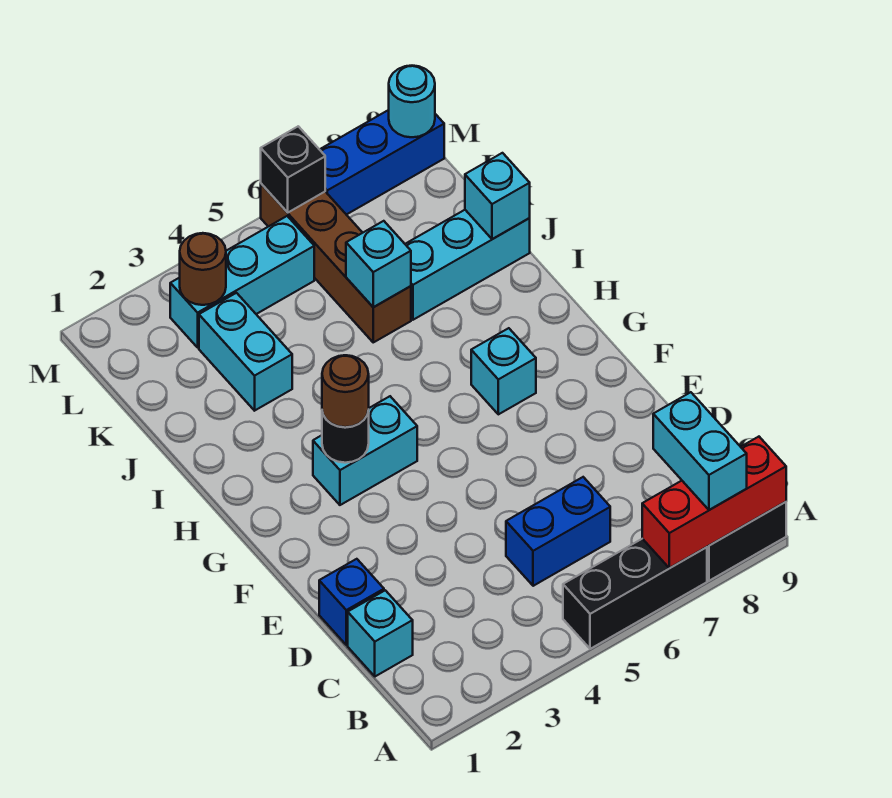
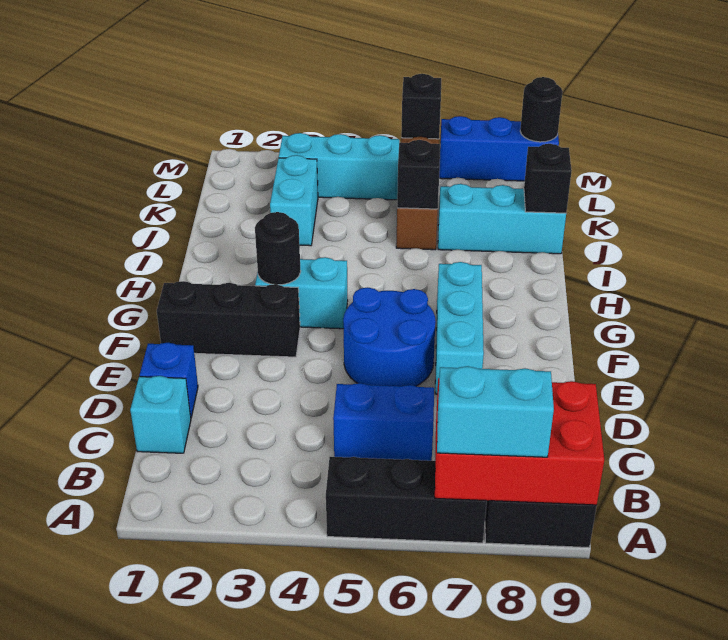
red 1x3 brick [642,437,786,568] -> red 2x3 brick [435,378,604,505]
cyan 1x2 brick [653,392,747,510] -> cyan 1x2 brick turned to [437,366,554,457]
none -> blue 2x2 round brick [343,287,436,386]
none -> black 1x3 brick [157,281,300,357]
brown 1x1 round brick [322,355,369,427] -> none
cyan 1x1 brick [471,328,536,414] -> cyan 1x3 brick [435,262,484,394]
cyan 1x1 brick [346,221,411,307] -> black 1x1 brick [397,140,440,209]
cyan 1x1 brick [465,153,530,239] -> black 1x1 brick [524,144,572,213]
brown 1x1 round brick [180,233,226,305] -> none
cyan 1x1 round brick [389,66,435,137] -> black 1x1 round brick [520,77,562,142]

